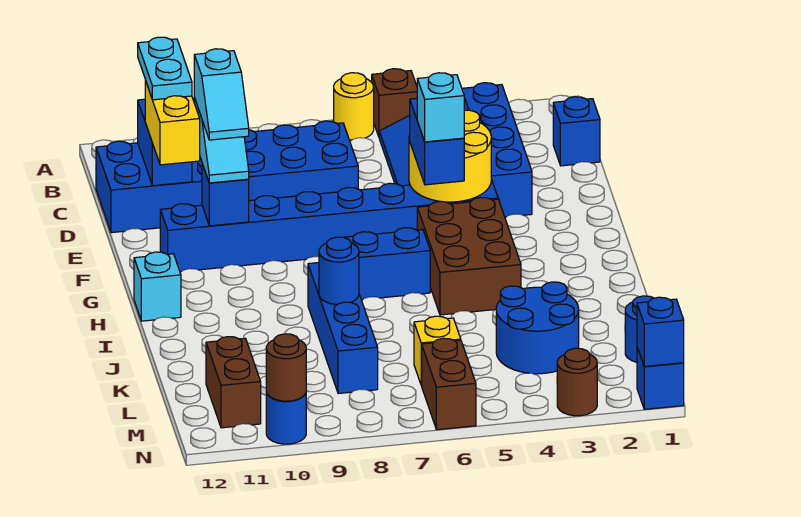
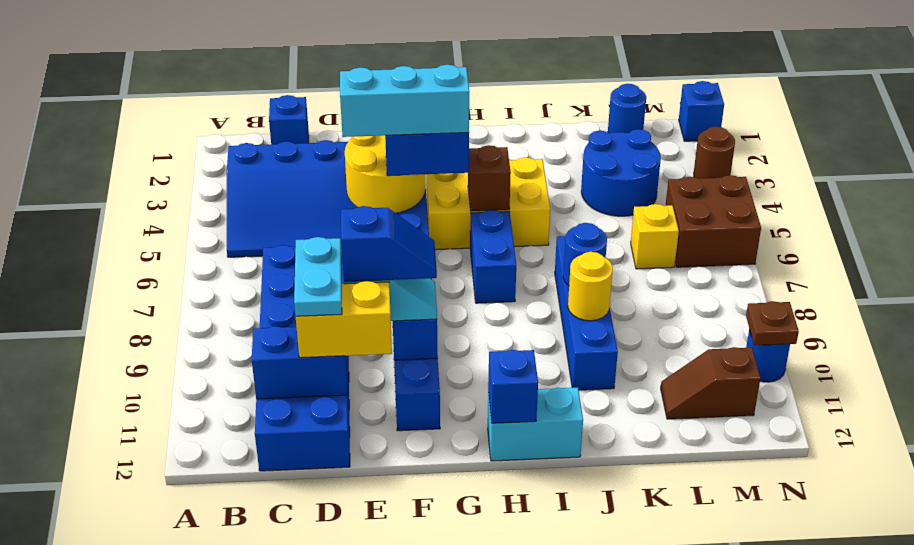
brown 1x1 brick [372,69,417,136] -> brown 1x1 brick moved to [468,145,511,211]
yellow 1x1 round brick [334,73,374,140] -> yellow 1x1 round brick moved to [568,252,613,321]
cyan 1x2 plate [138,37,192,100] -> cyan 1x2 plate turned to [294,237,342,316]
cyan 1x2 slope [194,49,249,140] -> blue 1x2 slope [341,206,437,282]
brown 2x3 brick [417,197,521,315] -> yellow 2x3 brick [426,158,550,250]
cyan 1x1 brick [417,73,464,142] -> cyan 1x3 brick [340,65,469,137]
cyan 1x1 brick [134,252,181,321] -> cyan 1x2 brick [488,388,583,461]
blue 1x4 brick [308,263,378,394] -> blue 1x4 brick turned to [555,236,618,390]
brown 1x2 brick [206,337,261,428] -> brown 1x2 slope [661,347,760,419]
brown 1x2 brick [422,338,476,430] -> brown 2x2 brick [666,175,761,267]
blue 1x1 brick [637,297,684,366] -> blue 1x1 brick moved to [488,350,538,423]
brown 1x1 round brick [266,334,306,401] -> brown 1x1 plate [746,301,799,346]

